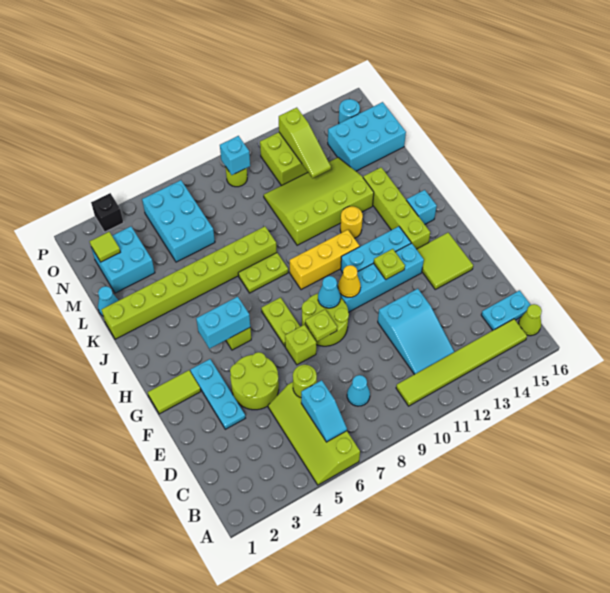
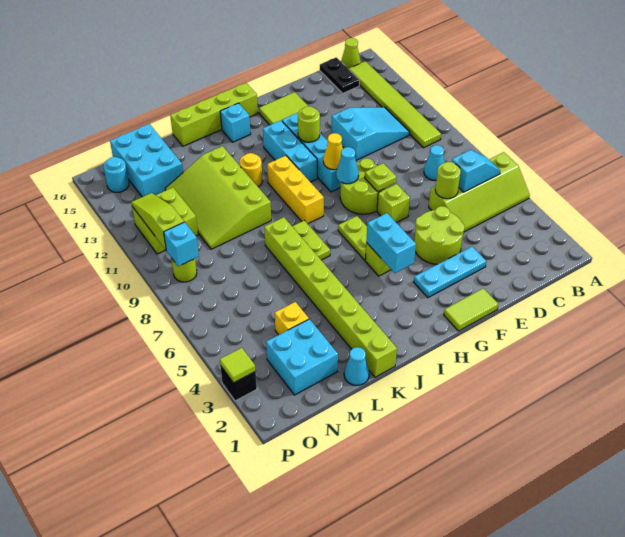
cyan 1x2 plate [481,291,531,330] -> black 1x2 plate [320,57,360,93]
lime 1x2 tile [148,370,201,414] -> lime 1x2 tile turned to [444,288,498,331]
lime 1x2 plate [261,298,300,346] -> lime 1x2 plate turned to [338,216,367,260]
lime 1x1 plate [374,249,405,279] -> lime 1x1 round brick [298,106,320,142]
lime 1x4 brick [363,168,430,249] -> lime 1x4 brick moved to [170,83,258,146]
none -> yellow 1x1 brick [275,302,309,335]
cyan 2x3 brick [142,180,215,262] -> none
lime 1x3 slope [279,108,331,178] -> lime 1x3 slope turned to [131,193,184,250]
lime 1x1 tile [90,232,120,262] -> lime 1x1 tile moved to [220,348,256,383]

